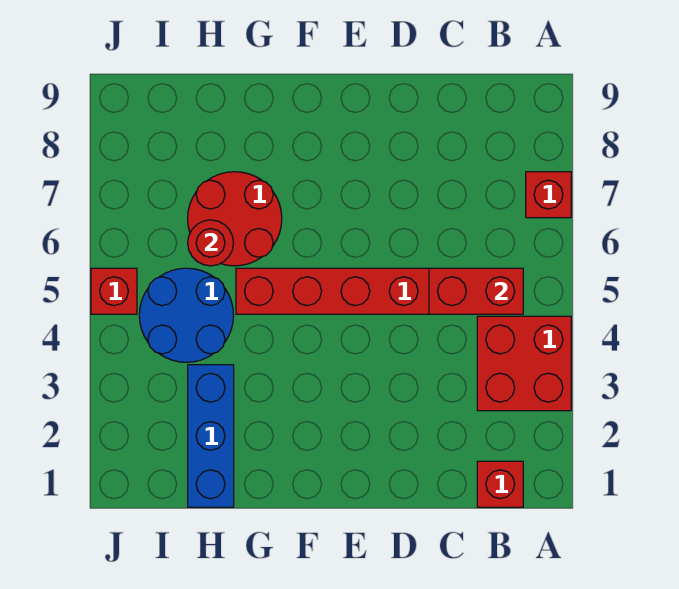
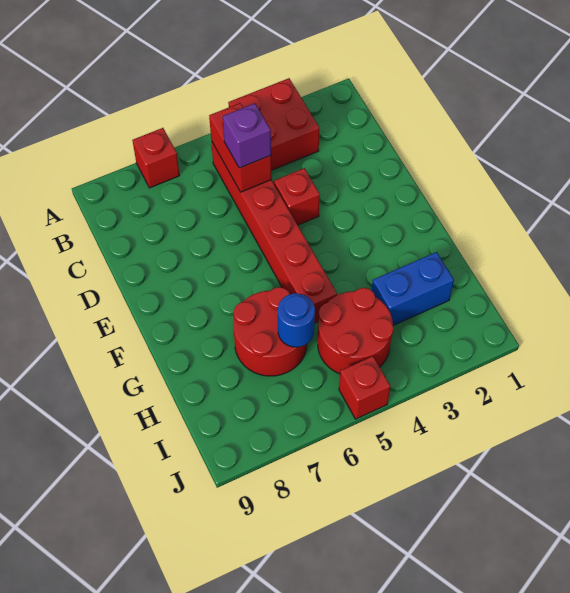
red 1x1 brick [477,461,523,507] -> red 1x1 brick moved to [274,168,320,225]
none -> purple 1x1 brick [223,103,271,168]
blue 1x3 brick [188,365,234,507] -> blue 1x2 brick [372,252,454,325]
blue 2x2 round brick [139,268,234,362] -> red 2x2 round brick [318,288,393,374]
red 1x1 round brick [188,220,233,266] -> blue 1x1 round brick [278,293,315,347]

